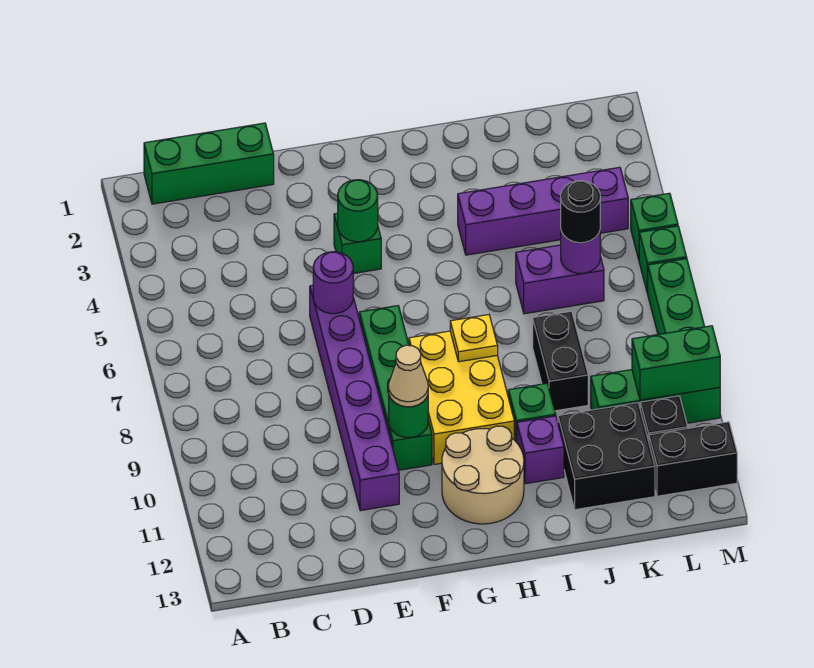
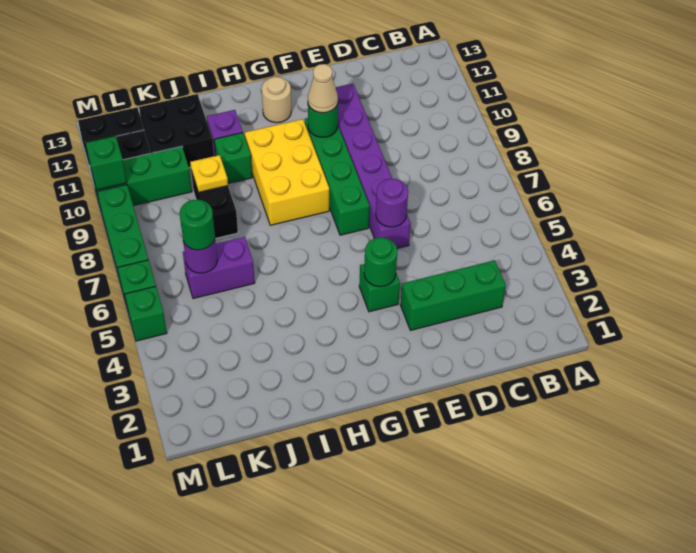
green 1x3 brick [144,123,274,204] -> green 1x3 brick moved to [401,260,506,330]
tan 2x2 round brick [442,426,524,524] -> tan 1x1 round brick [262,77,291,123]
yellow 1x1 plate [450,315,498,362] -> yellow 1x1 plate moved to [190,155,228,193]
purple 1x4 brick [458,167,628,255] -> none
black 1x1 round brick [561,181,600,243] -> green 1x1 round brick [180,200,215,250]
green 1x2 brick [632,326,720,400] -> green 1x1 brick [86,136,127,190]

